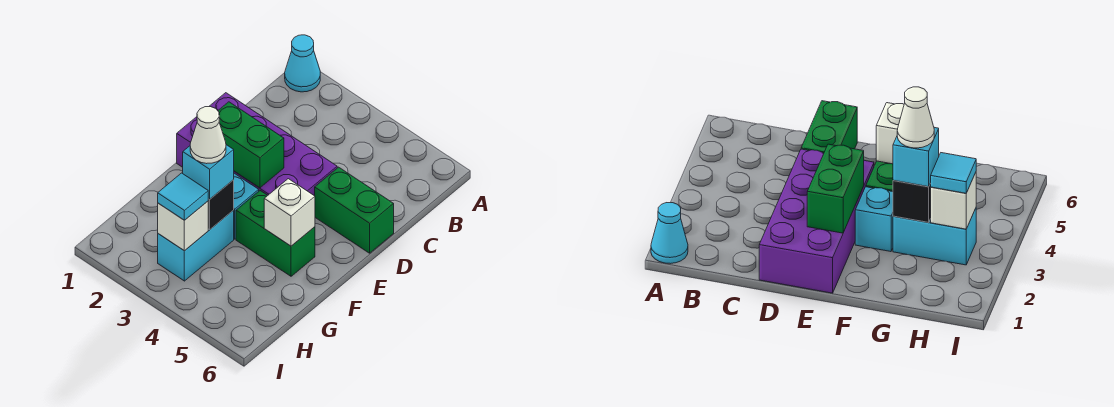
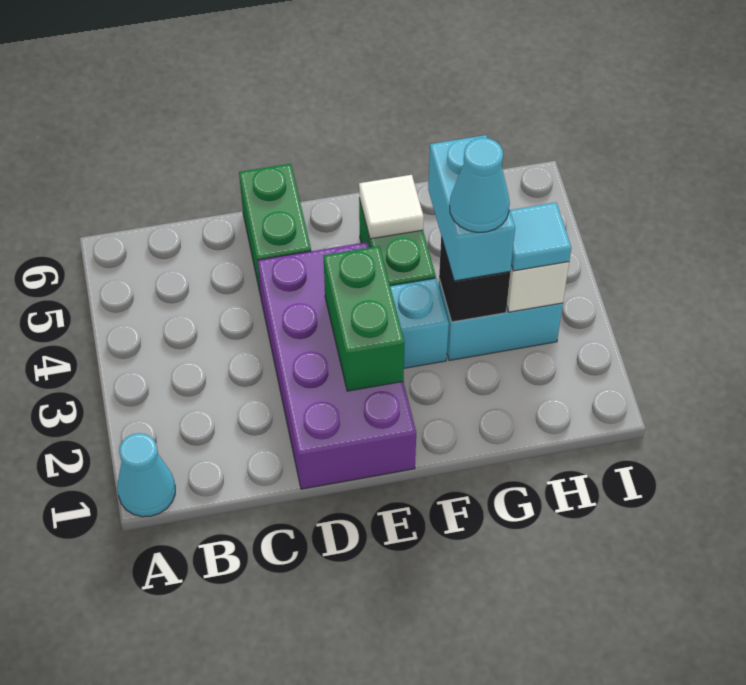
white 1x1 brick [264,179,315,246] -> white 1x1 tile [359,175,424,239]
cyan 1x1 brick [183,145,234,199] -> cyan 1x2 brick [428,135,515,281]
white 1x1 cone [190,107,226,164] -> cyan 1x1 cone [450,138,510,232]

